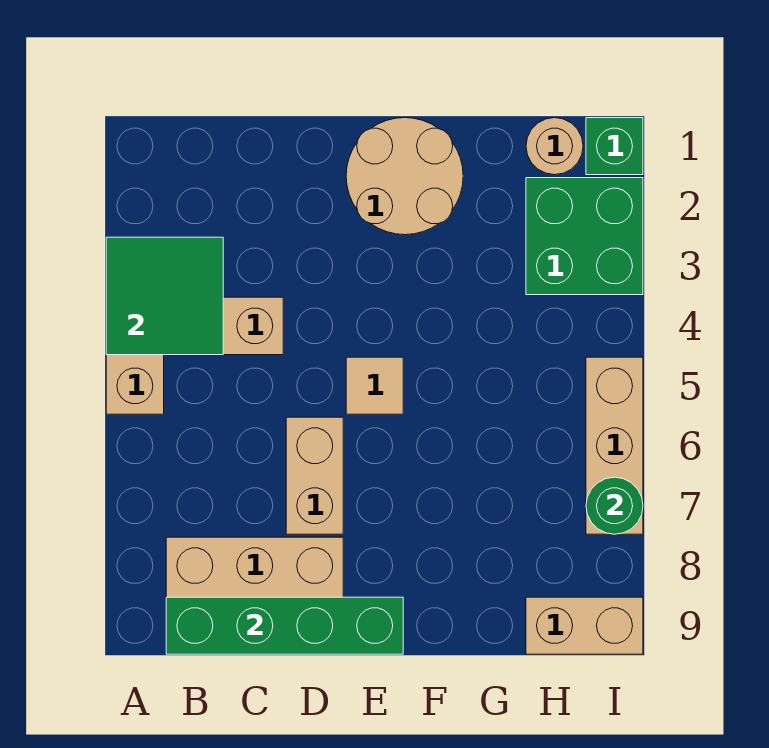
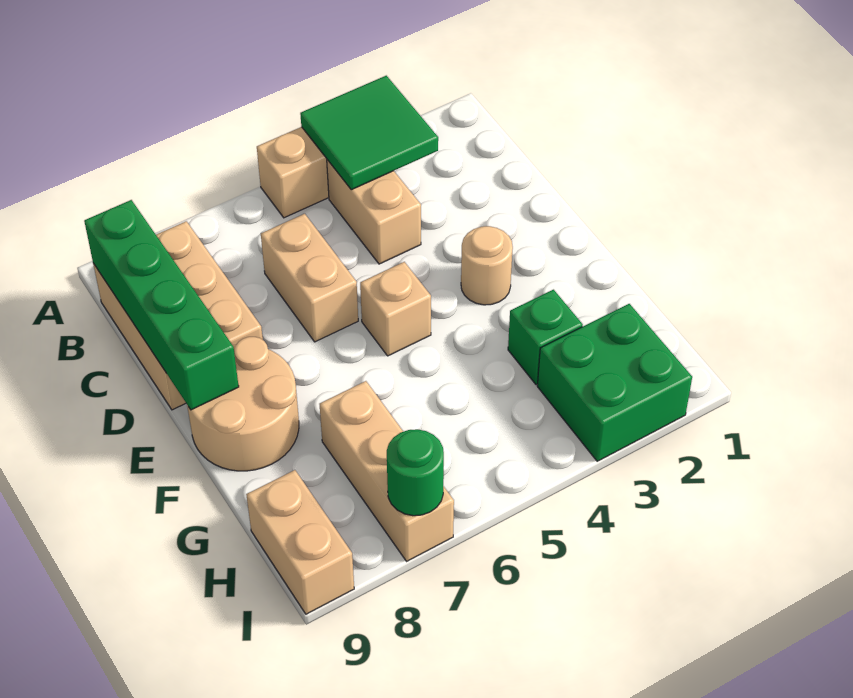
tan 1x2 brick [286,417,343,534] -> tan 1x2 brick turned to [261,214,358,342]
tan 2x2 round brick [346,118,463,235] -> tan 2x2 round brick moved to [187,337,299,471]
tan 1x1 tile [346,357,403,414] -> tan 1x1 brick [360,262,431,356]
tan 1x1 round brick [526,118,583,175] -> tan 1x1 round brick moved to [461,226,513,305]
green 1x1 brick [586,118,643,175] -> green 1x1 brick moved to [508,290,583,385]
tan 1x3 brick [586,357,643,534] -> tan 1x3 brick turned to [320,381,454,561]

